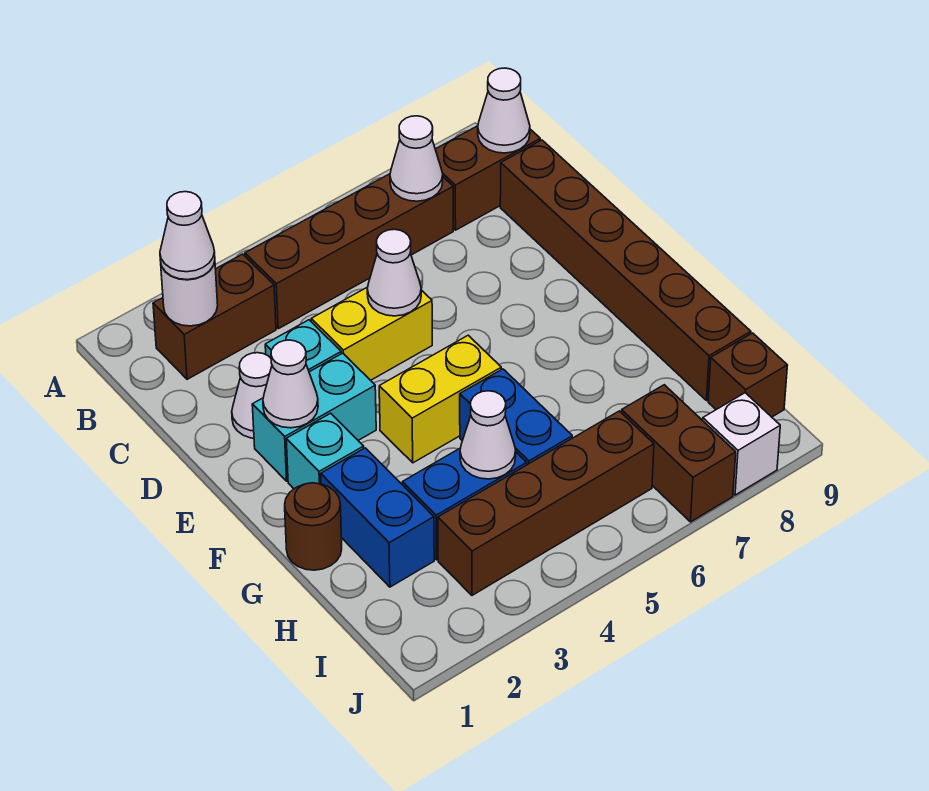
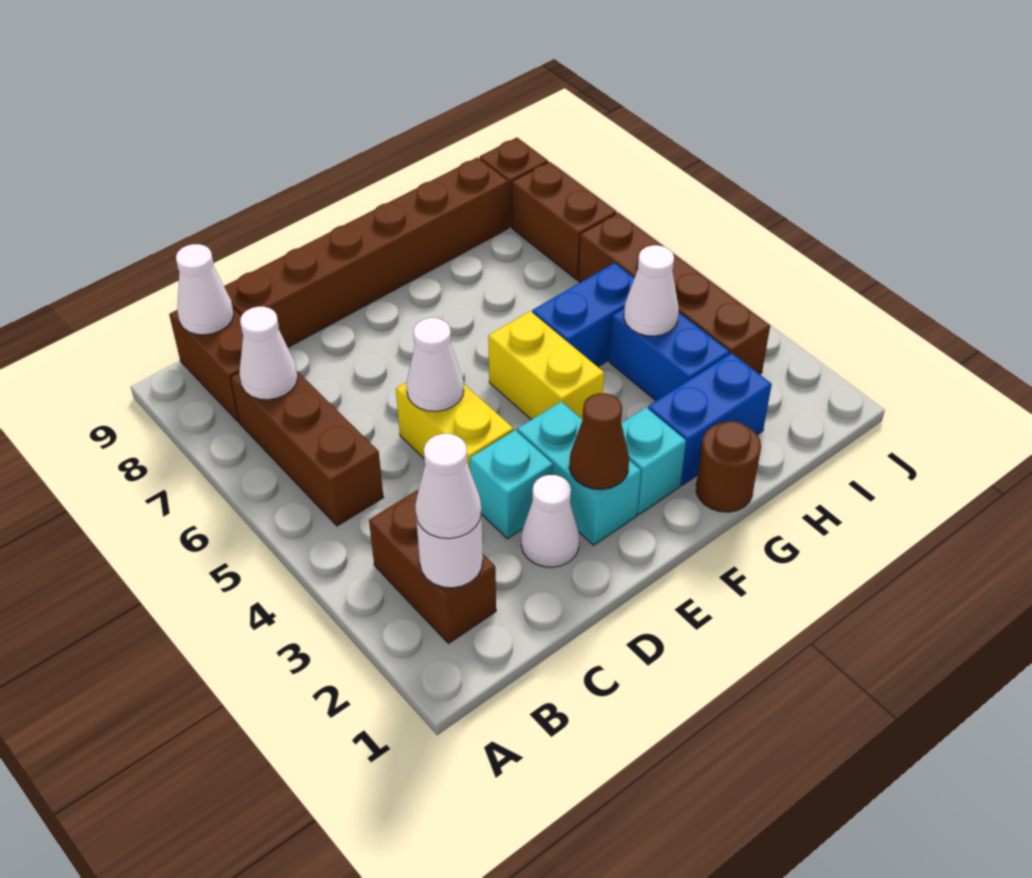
brown 1x4 brick [245,174,453,329] -> brown 1x3 brick [230,371,384,526]
white 1x1 cone [263,340,318,428] -> brown 1x1 cone [569,393,629,489]
brown 1x2 brick [621,385,736,522] -> brown 1x2 brick turned to [512,162,617,280]
white 1x1 brick [703,393,780,495] -> none

